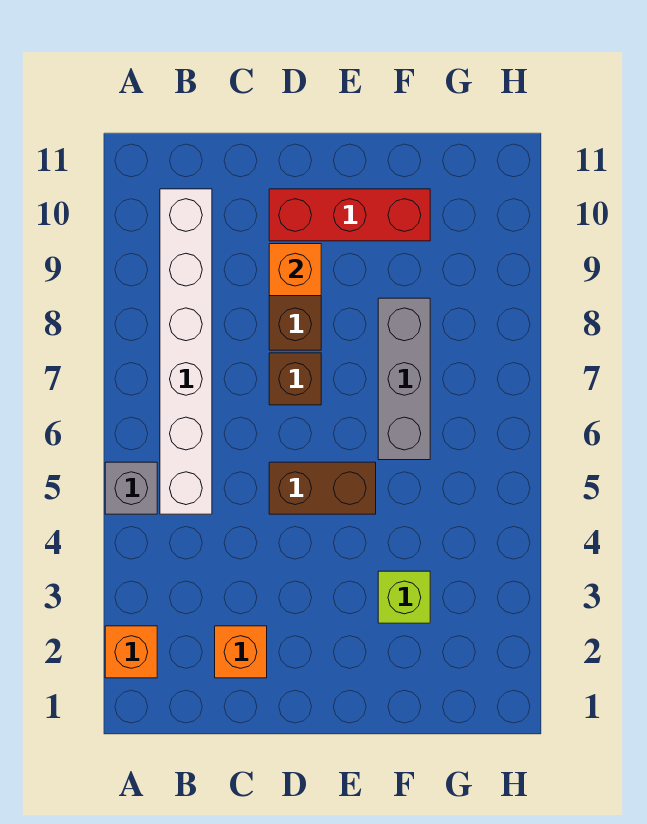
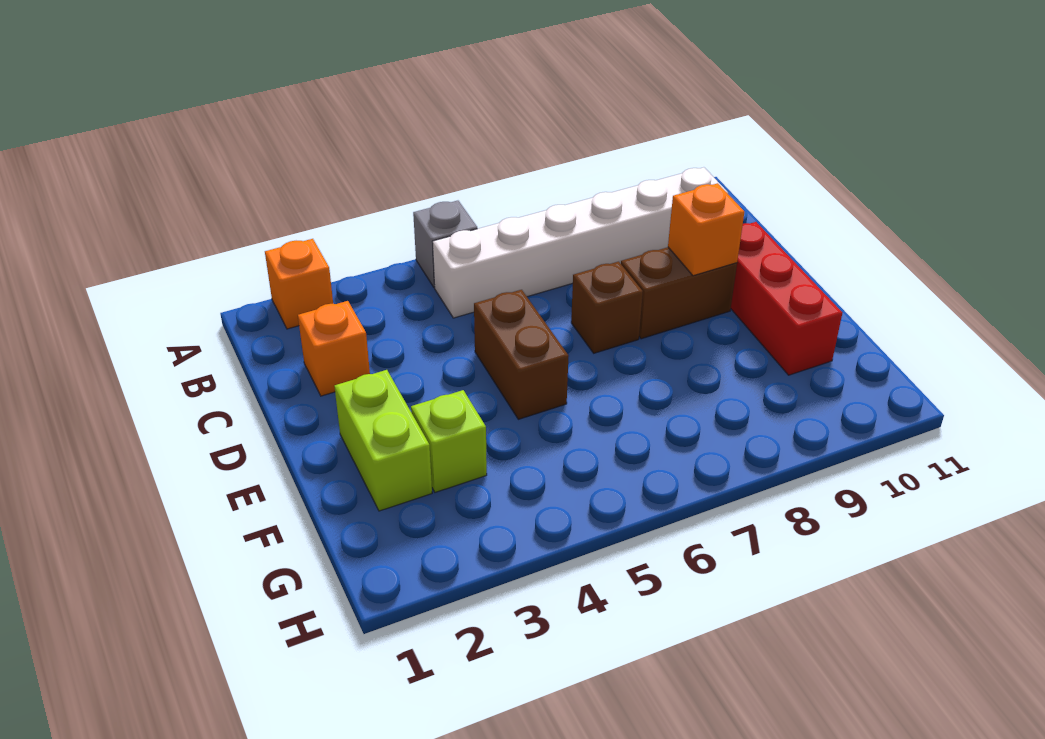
none -> lime 1x2 brick [334,370,432,511]
grey 1x3 brick [378,298,430,460] -> none

